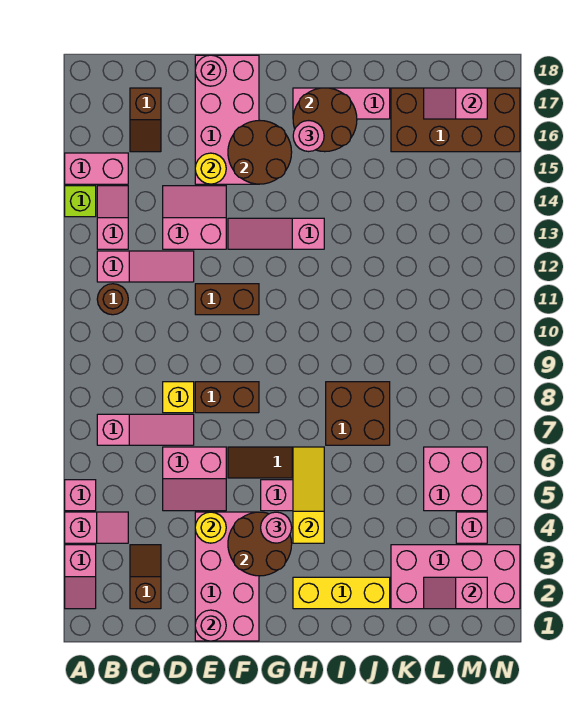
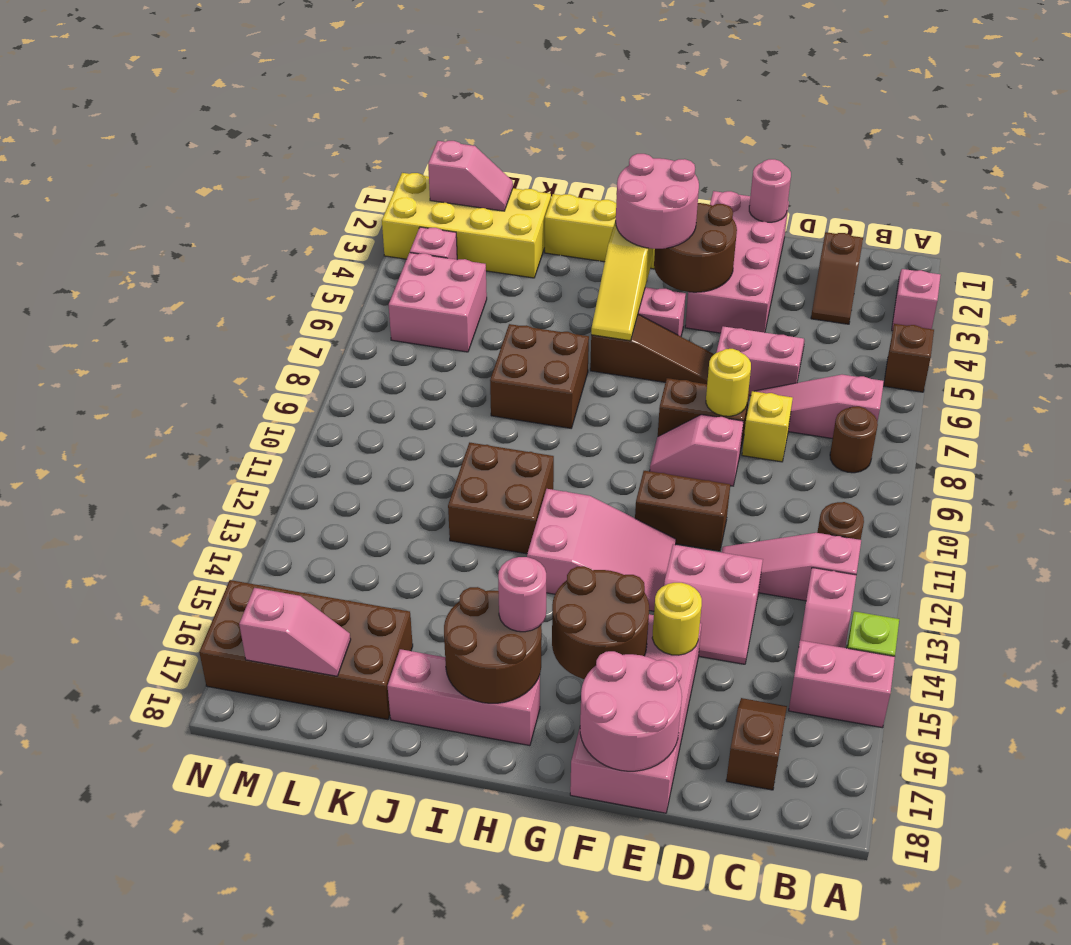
pink 1x2 slope [65,512,128,543] -> pink 1x2 slope moved to [650,415,744,486]
pink 1x1 brick [65,480,96,511] -> brown 1x1 brick [884,324,934,392]
none -> brown 1x1 round brick [830,406,878,473]
yellow 1x1 round brick [195,512,226,543] -> yellow 1x1 round brick moved to [706,349,751,416]
pink 1x1 round brick [195,55,226,86] -> pink 2x2 round brick [580,651,682,771]
pink 1x3 slope [228,218,324,249] -> pink 2x3 slope [527,489,676,611]
pink 1x1 round brick [261,512,292,543] -> pink 2x2 round brick [616,154,699,249]
none -> brown 2x2 brick [448,443,554,554]
pink 2x4 brick [391,545,520,609] -> yellow 2x4 brick [382,173,551,278]

